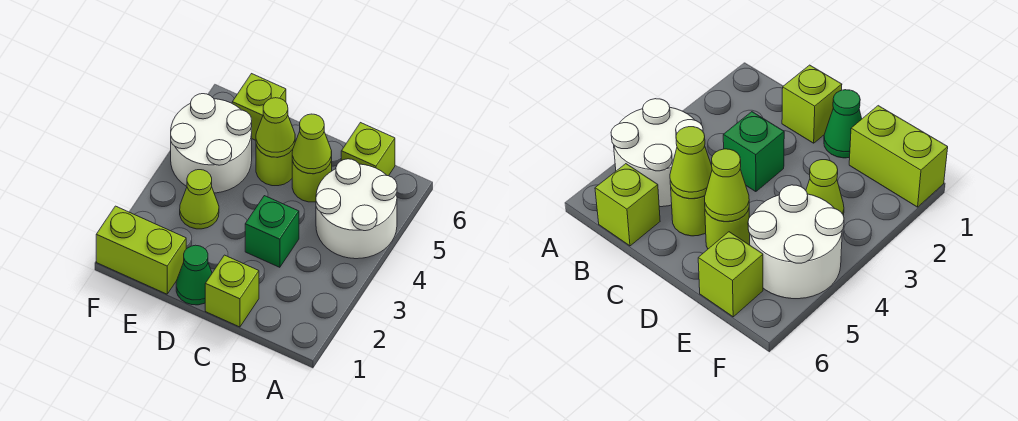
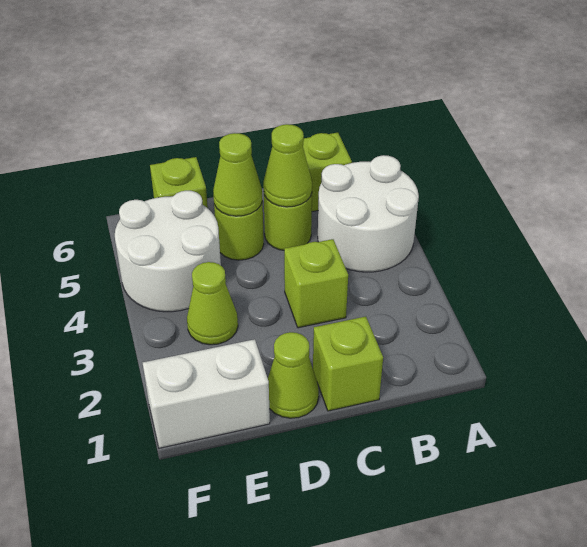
green 1x1 brick [245,196,299,267] -> lime 1x1 brick [284,239,348,328]
green 1x1 cone [176,245,212,305] -> lime 1x1 cone [268,332,319,418]
lime 1x2 brick [96,206,186,294] -> white 1x2 brick [143,339,270,448]

